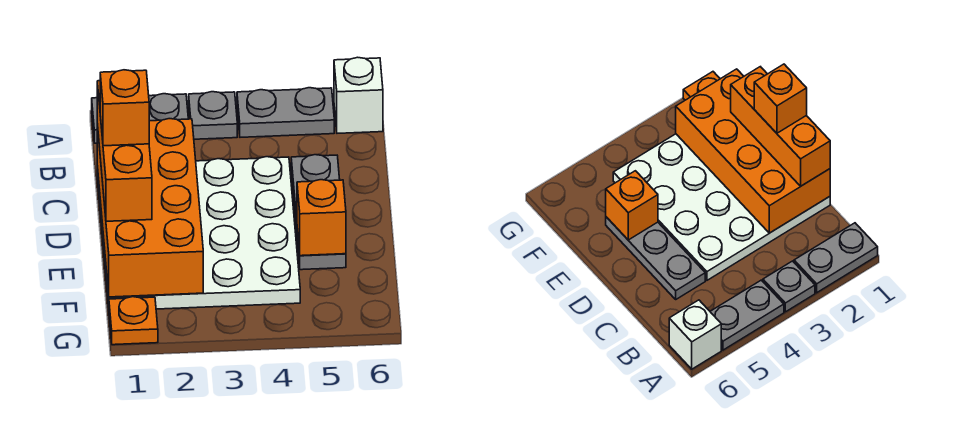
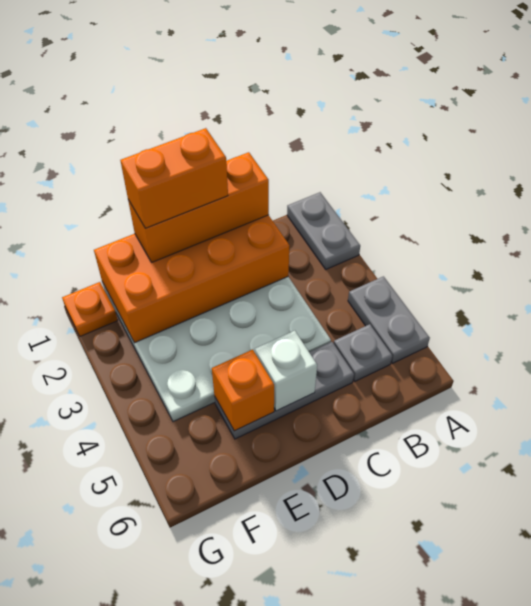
grey 1x1 plate [189,92,237,139] -> grey 1x1 plate moved to [334,324,392,381]
white 1x1 brick [334,57,383,133] -> white 1x1 brick moved to [255,331,317,411]
orange 1x1 brick [100,70,149,146] -> orange 1x2 brick [120,128,228,228]

